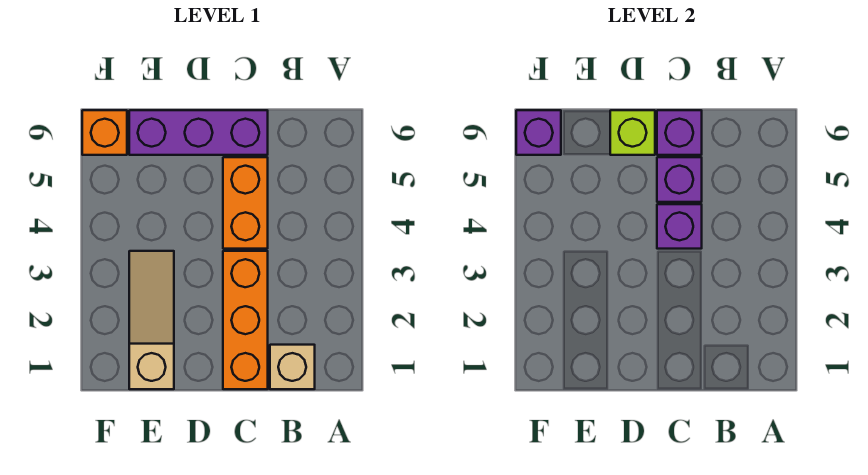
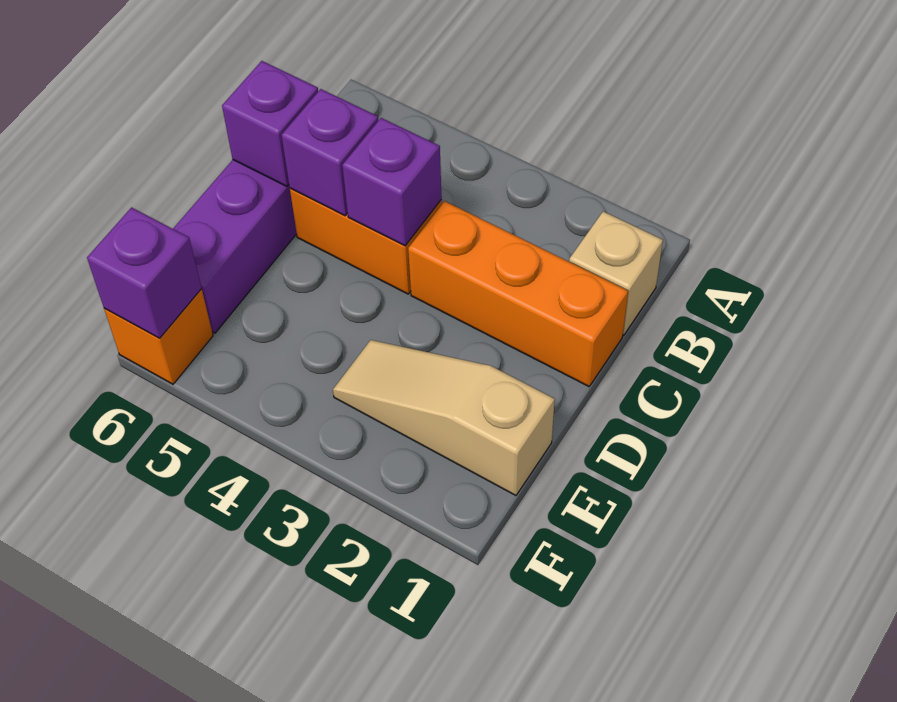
lime 1x1 brick [610,110,655,155] -> none

